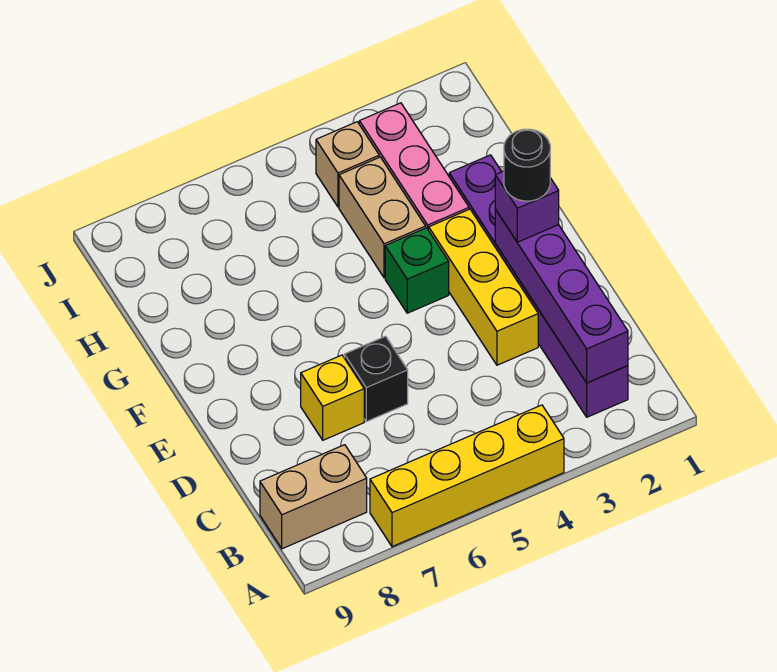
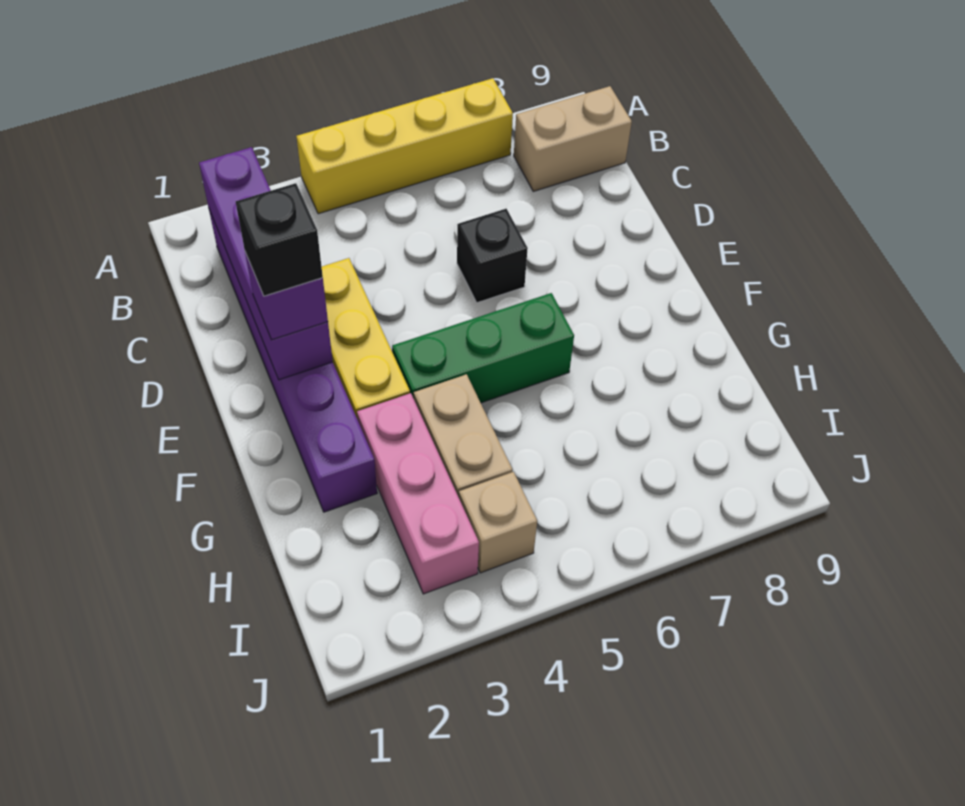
yellow 1x1 brick [301,355,364,440] -> none
black 1x1 round brick [504,129,550,201] -> black 1x1 brick [236,183,323,296]
green 1x1 brick [385,228,449,313] -> green 1x3 brick [392,293,574,403]

